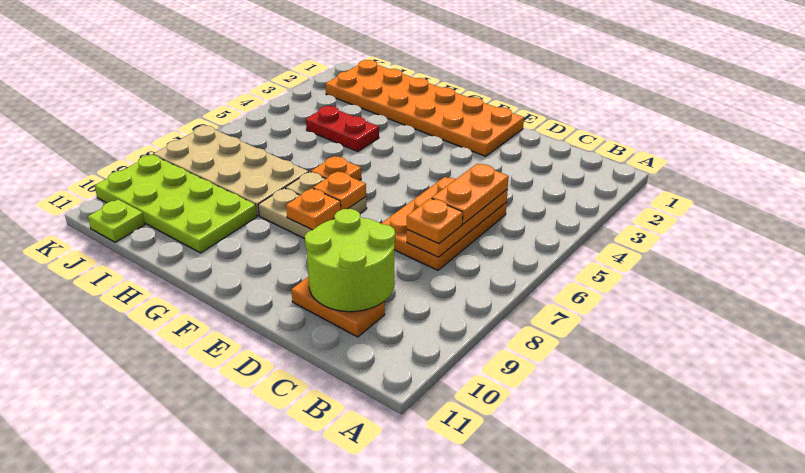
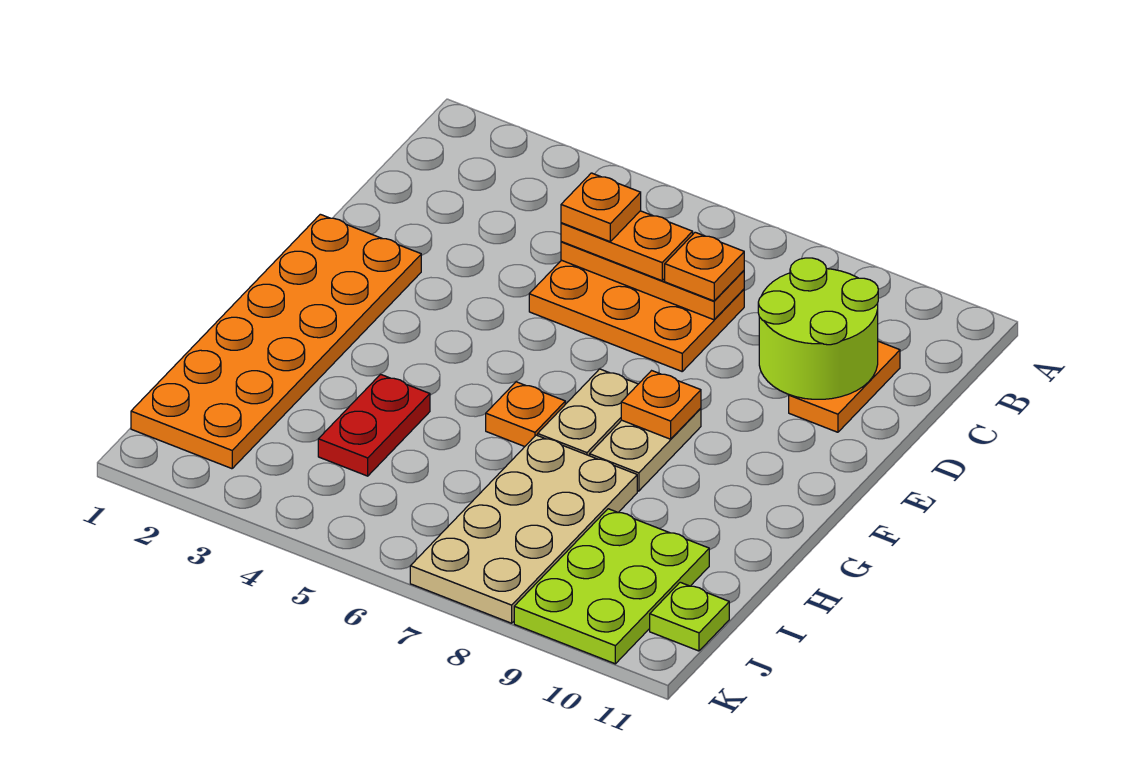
orange 1x1 plate [313,171,366,210] -> orange 1x1 plate moved to [561,173,641,242]
lime 2x4 plate [95,155,257,253] -> lime 2x3 plate [514,509,709,664]

